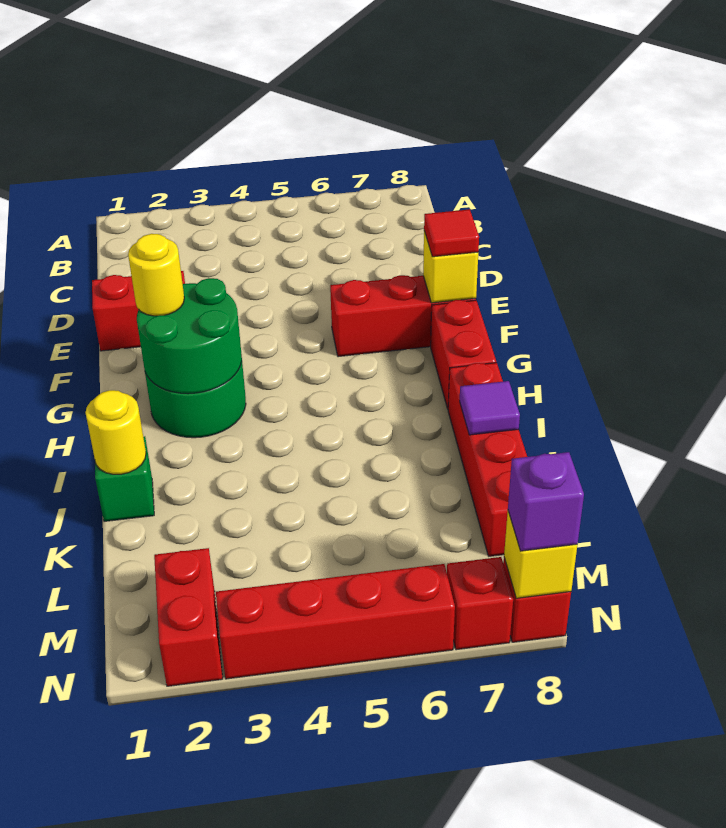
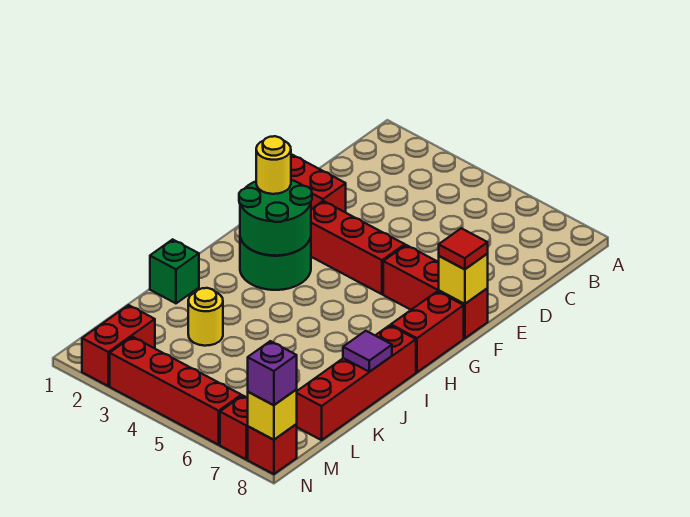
none -> red 1x3 brick [311,201,405,294]
yellow 1x1 round brick [85,390,146,474] -> yellow 1x1 round brick moved to [188,288,223,346]

